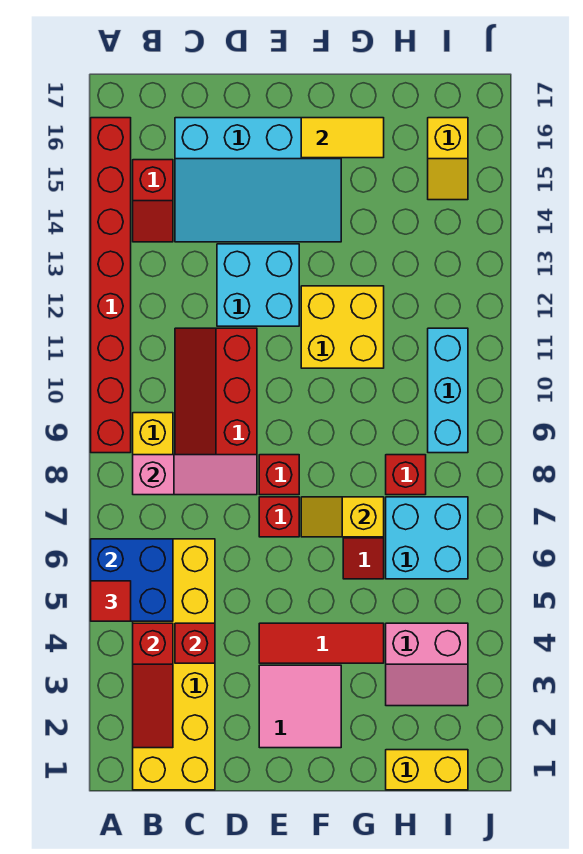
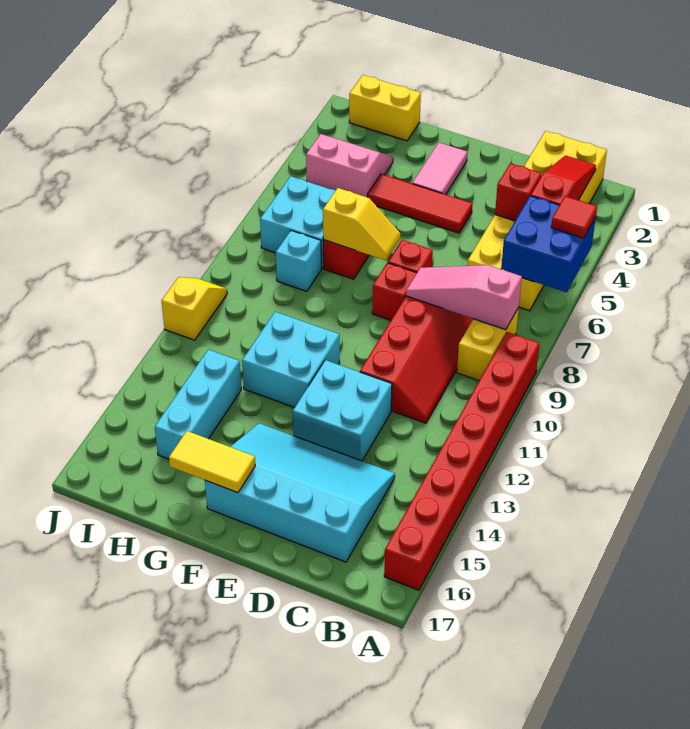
red 1x2 slope [133,160,173,242] -> none
pink 2x2 tile [259,665,341,748] -> pink 1x2 tile [412,143,467,194]
yellow 2x2 brick [301,286,384,368] -> cyan 2x2 brick [242,312,340,407]
red 1x1 brick [386,455,426,495] -> cyan 1x1 brick [276,230,321,291]
cyan 1x3 brick [428,328,468,453] -> cyan 1x3 brick moved to [155,350,241,459]
yellow 1x2 slope [428,118,468,200] -> yellow 1x2 slope moved to [161,277,227,340]

